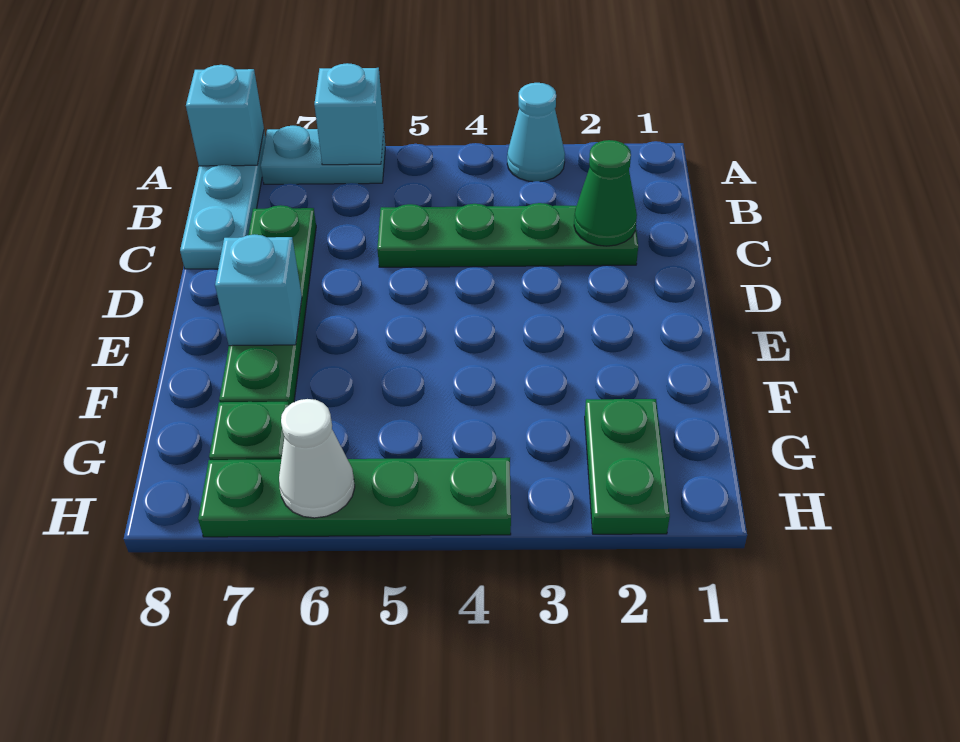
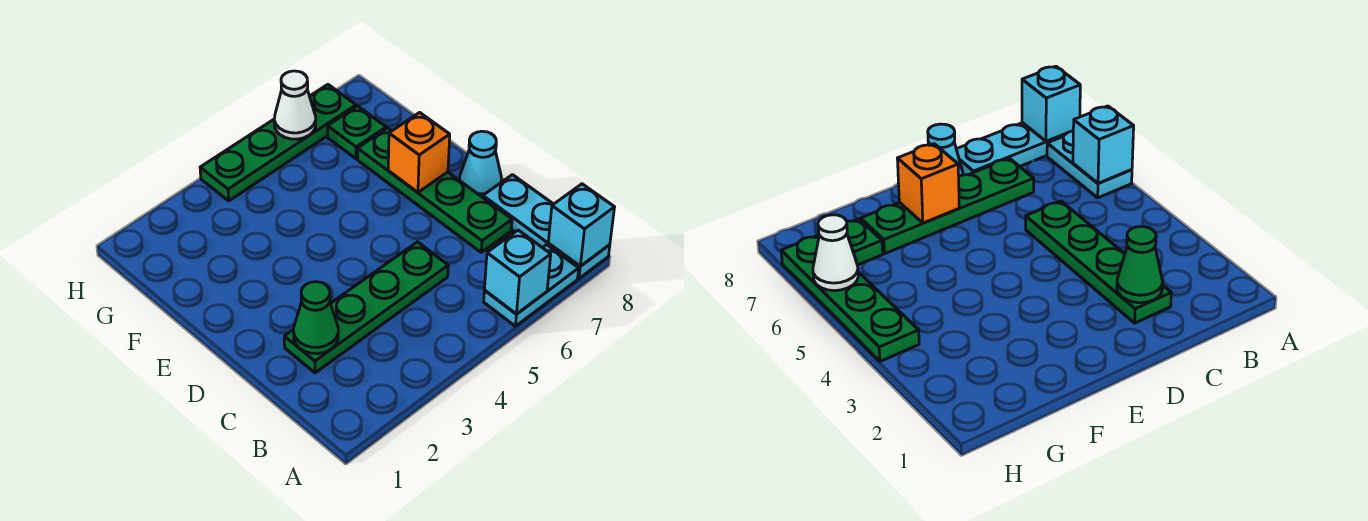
cyan 1x1 cone [507,83,565,182] -> cyan 1x1 cone moved to [460,131,501,197]
cyan 1x1 brick [215,234,302,346] -> orange 1x1 brick [388,113,450,192]
green 1x2 plate [585,399,670,534] -> none

